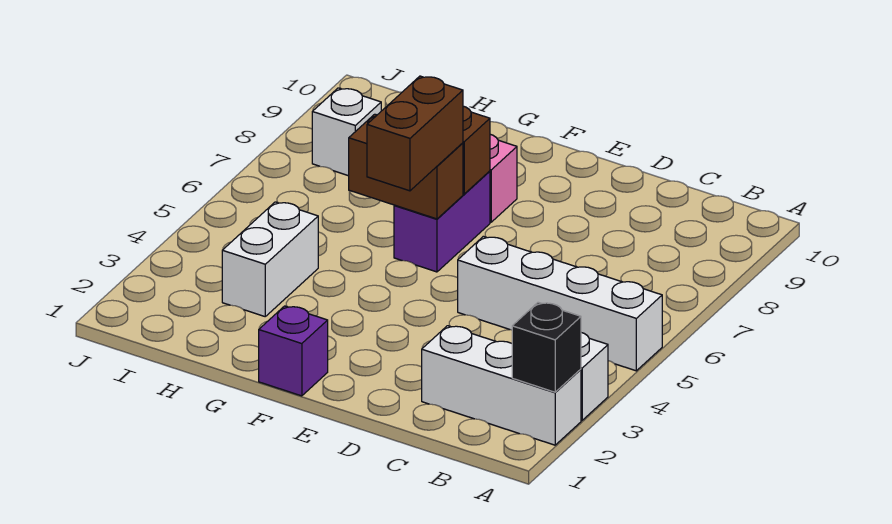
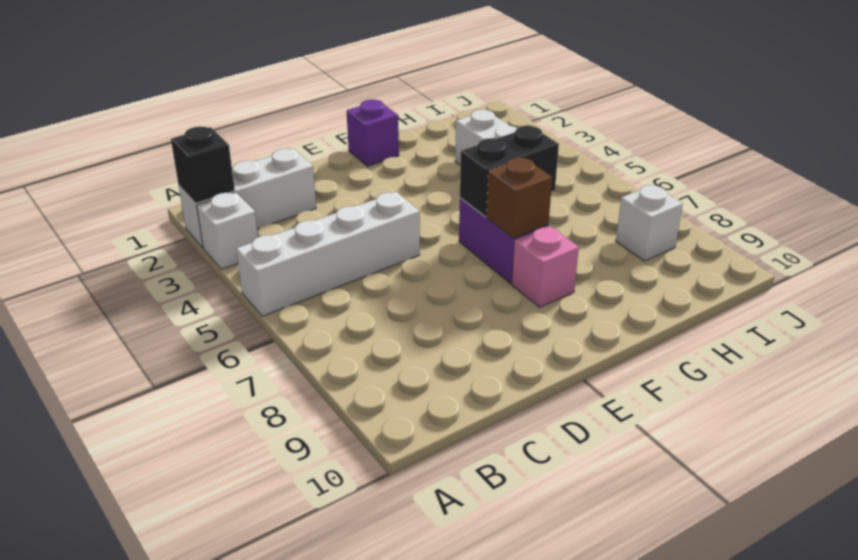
brown 1x2 brick [367,76,463,191] -> none
brown 1x2 brick [349,114,463,219] -> black 1x2 brick [460,126,559,217]

